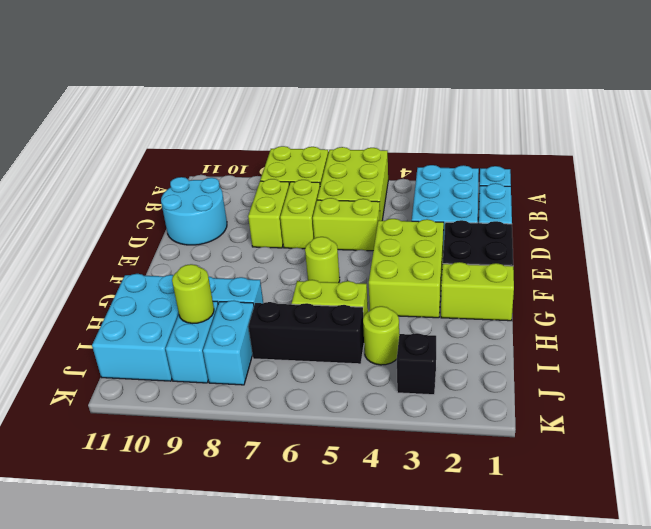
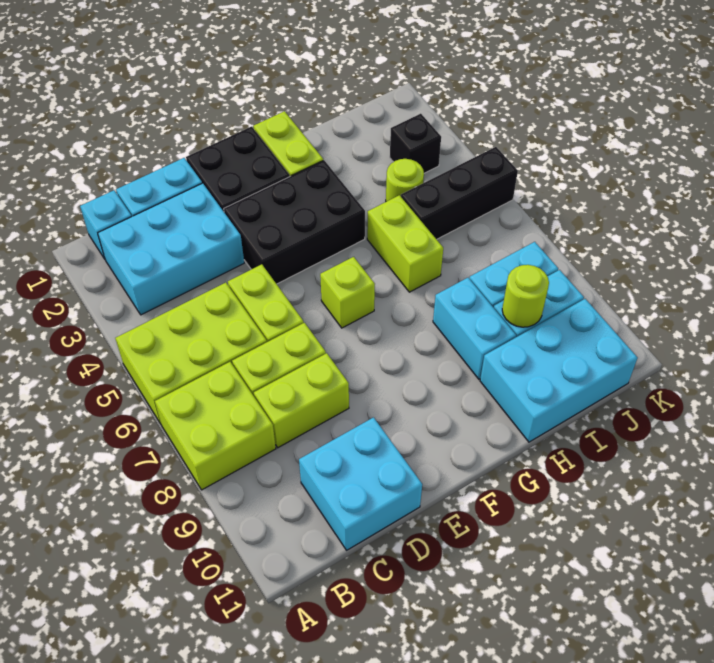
cyan 2x2 round brick [161,177,227,245] -> cyan 2x2 brick [299,417,422,550]
lime 2x3 brick [369,219,444,318] -> black 2x3 brick [224,160,365,284]
lime 1x1 round brick [305,237,340,283] -> lime 1x1 brick [320,257,375,328]
black 1x3 brick [248,302,364,364] -> black 1x3 brick turned to [401,147,518,239]

